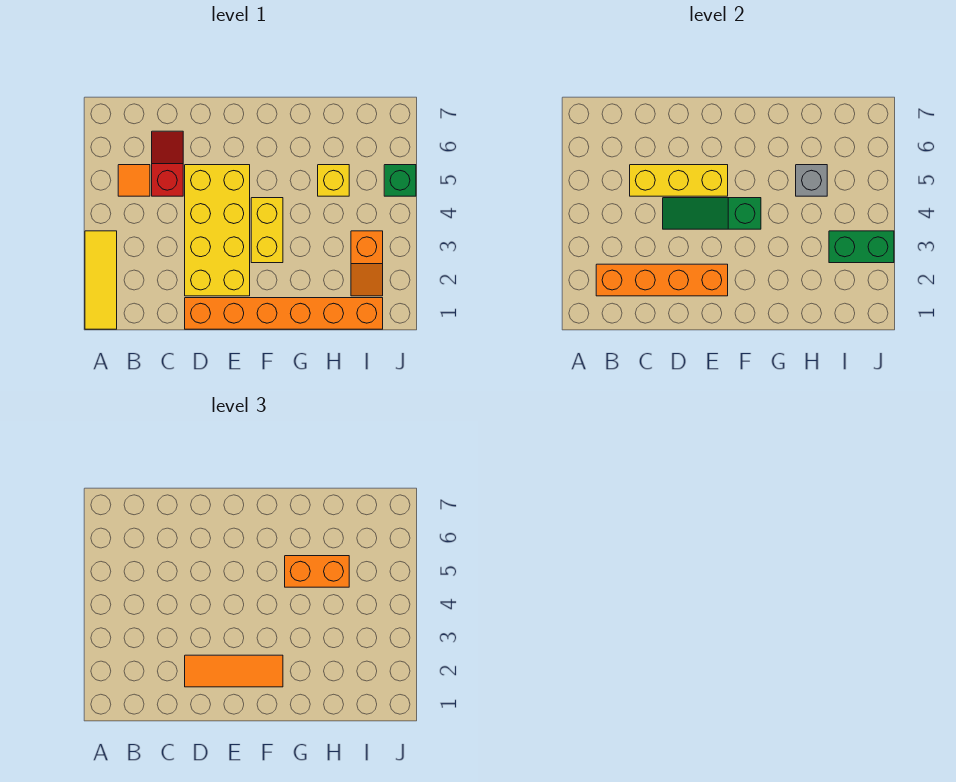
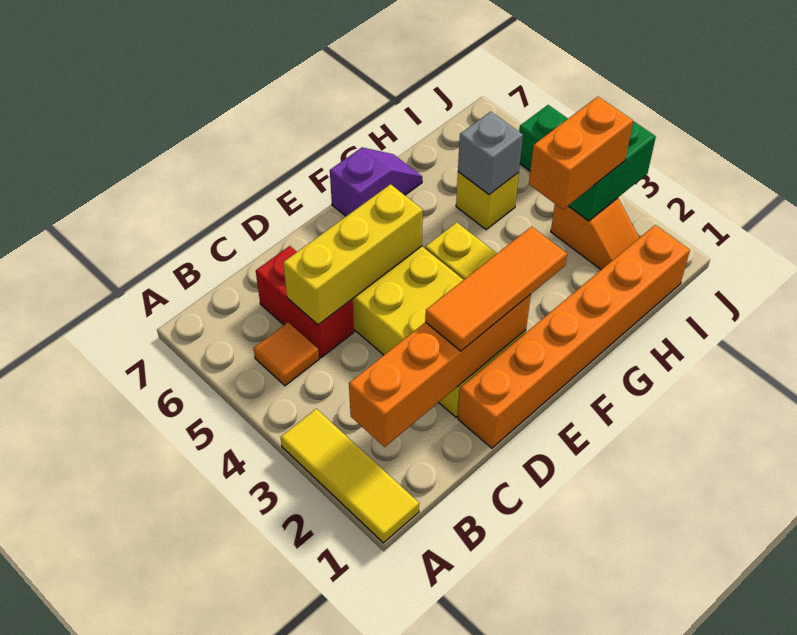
red 1x2 slope [152,131,183,196] -> red 1x2 brick [256,246,354,358]
green 1x3 slope [663,198,761,229] -> none
none -> purple 1x2 slope [330,147,422,216]
orange 1x2 brick [285,556,349,587] -> orange 1x2 brick moved to [529,97,633,209]

